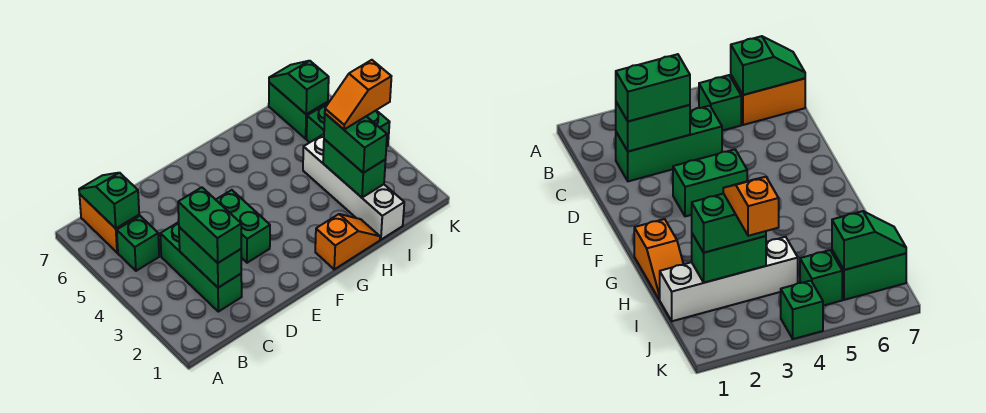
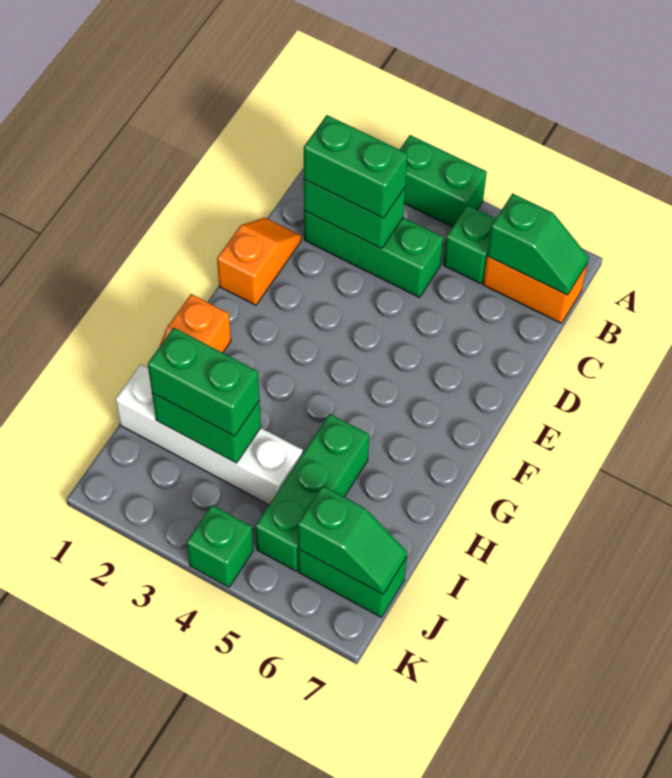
green 1x2 brick [216,190,270,263] -> green 1x2 brick moved to [400,135,487,227]
orange 1x2 slope [325,60,391,130] -> orange 1x2 slope moved to [217,218,301,305]
green 1x1 brick [307,103,328,142] -> green 1x3 brick [255,414,369,571]

